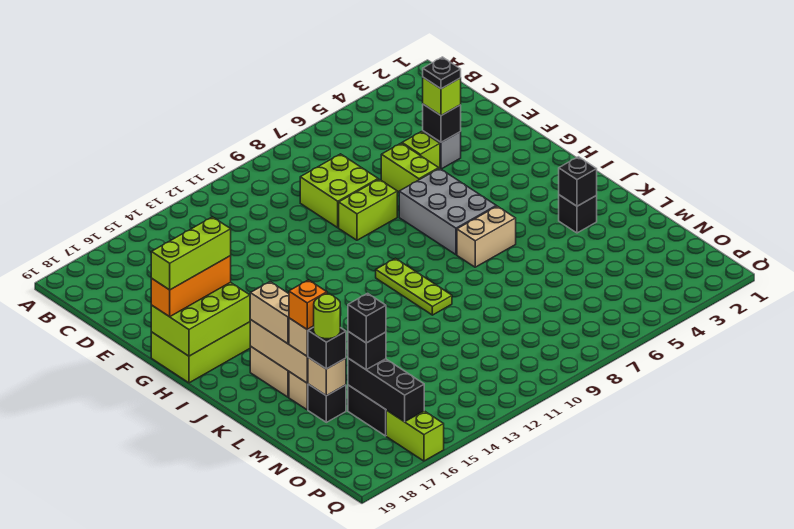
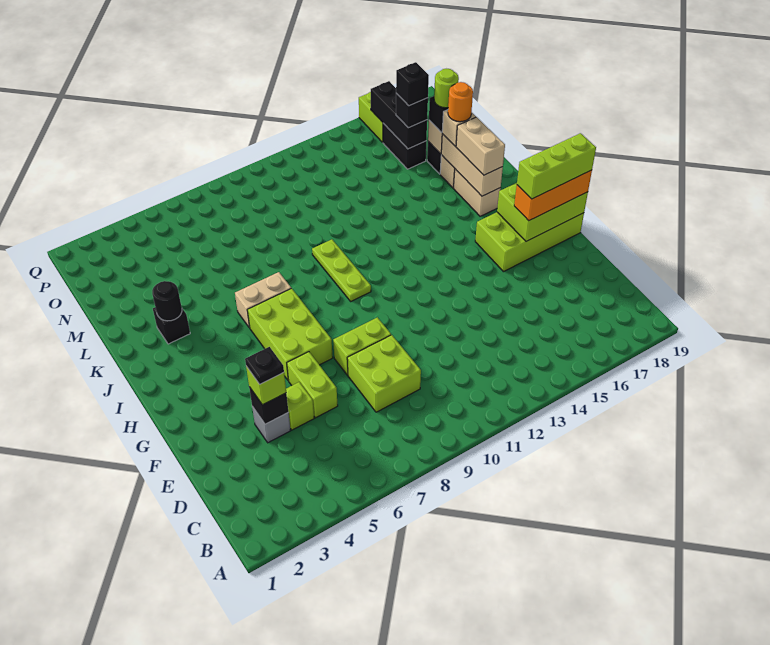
grey 2x3 brick [399,168,496,255] -> lime 2x3 brick [247,288,333,381]
black 1x1 brick [559,157,597,206] -> black 1x1 round brick [152,281,182,321]
orange 1x1 brick [289,280,327,329] -> orange 1x1 round brick [448,82,473,122]

